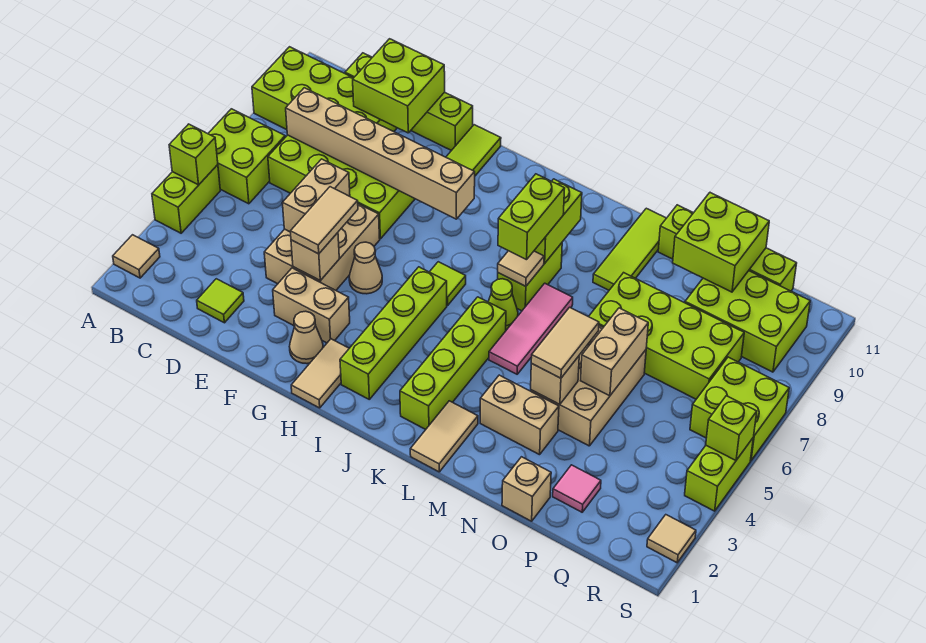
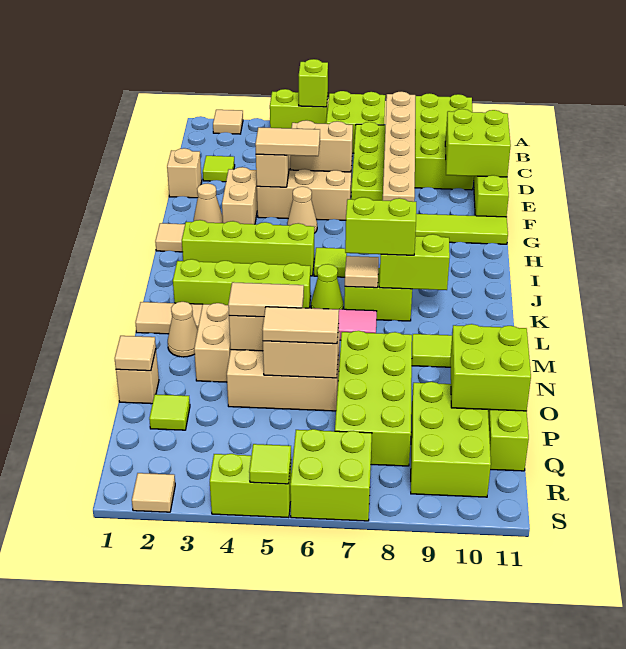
none -> tan 1x1 brick [167,148,202,198]
none -> tan 1x1 cone [168,302,198,357]
none -> tan 1x1 tile [115,336,156,371]
none -> tan 1x2 tile [262,307,339,344]
pink 1x1 tile [553,465,601,512] -> lime 1x1 tile [149,394,190,430]
lime 1x1 brick [706,396,757,460] -> lime 1x1 tile [249,444,291,484]

